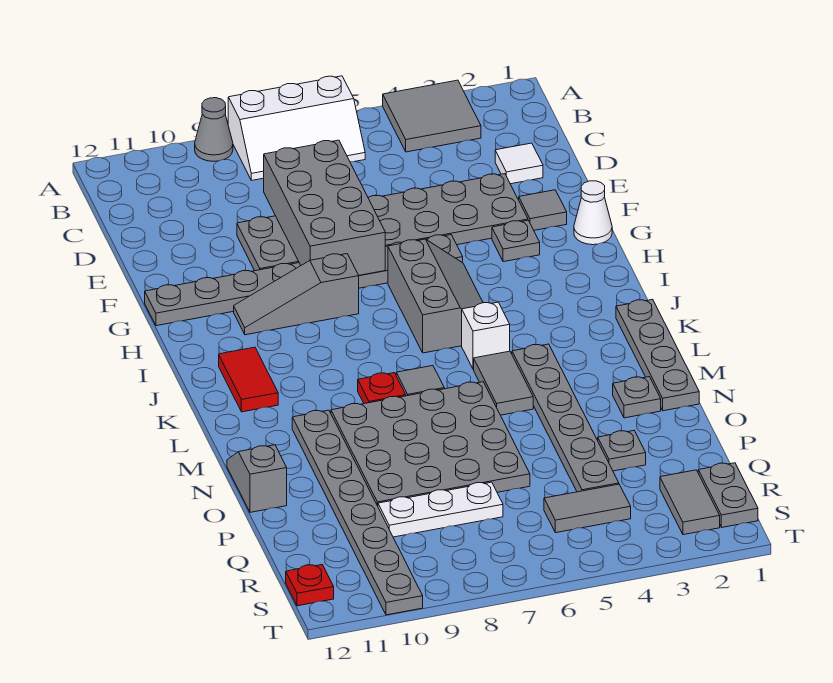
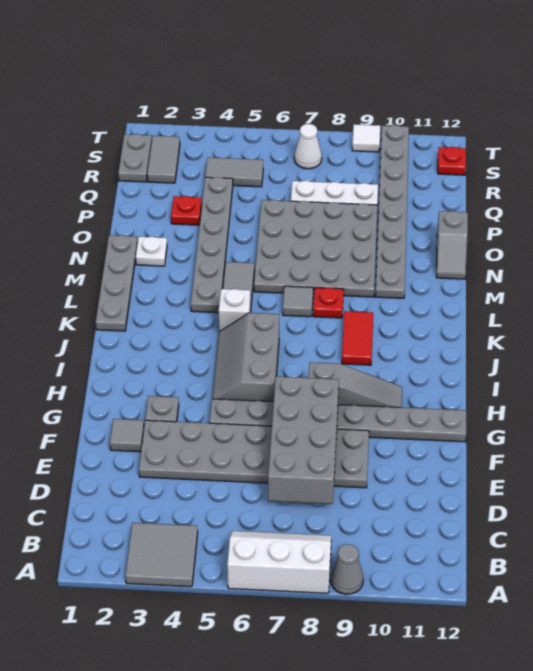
white 1x1 tile [495,143,543,184] -> white 1x1 tile moved to [352,124,380,152]
white 1x1 cone [574,181,612,245] -> white 1x1 cone moved to [294,124,322,169]
red 1x2 tile [219,347,278,412] -> red 1x2 tile moved to [342,311,373,365]
grey 1x1 plate [613,377,661,418] -> white 1x1 plate [136,236,167,266]
grey 1x1 plate [598,431,646,471] -> red 1x1 plate [171,196,202,225]

